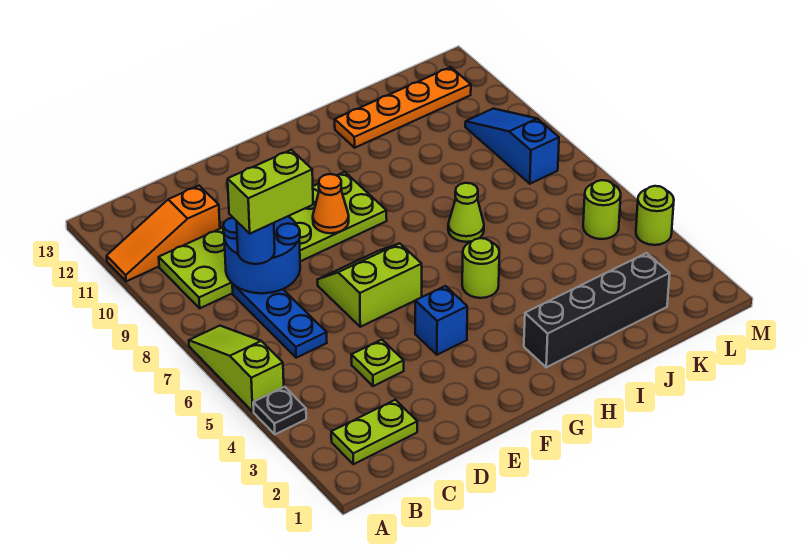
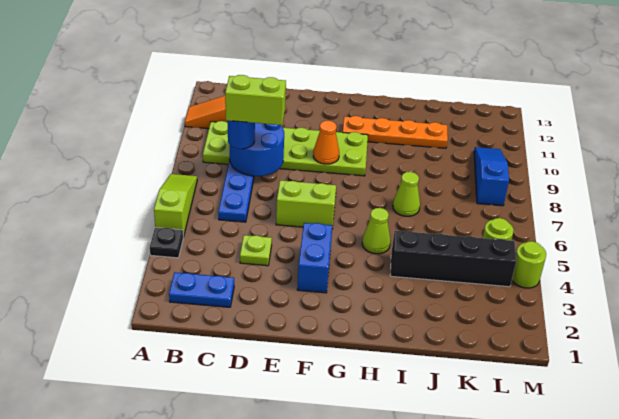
lime 1x2 plate [331,400,417,464] -> blue 1x2 plate [169,272,234,307]
blue 1x1 brick [415,286,467,355] -> blue 1x2 brick [297,223,333,293]
black 1x4 brick [524,253,670,367] -> black 1x4 brick moved to [390,231,516,287]
lime 1x1 round brick [462,238,499,298] -> lime 1x1 cone [362,208,391,254]
orange 1x4 plate [335,67,471,148] -> orange 1x4 plate moved to [343,116,448,148]

